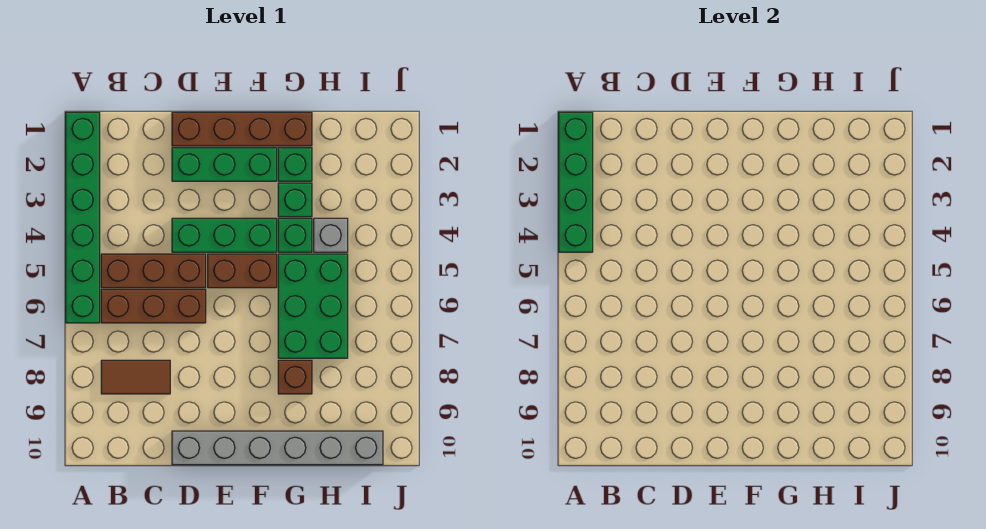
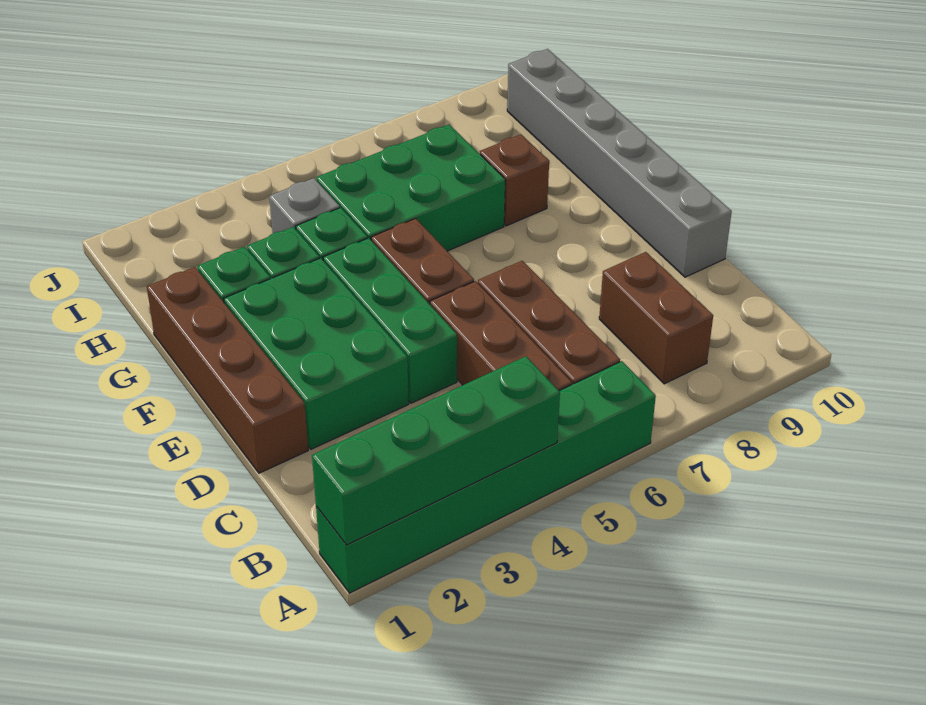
brown 1x2 tile [101,360,170,394] -> brown 1x2 brick [599,252,713,384]
green 1x3 brick [172,148,277,181] -> green 2x3 brick [224,258,409,449]

